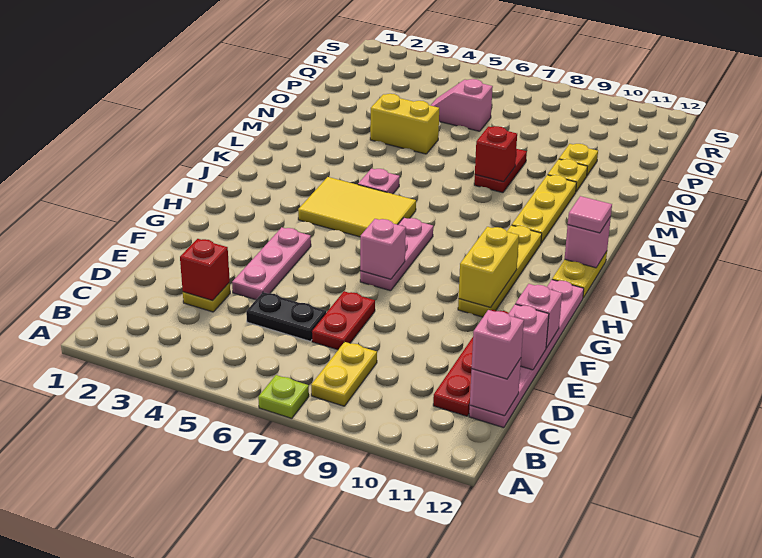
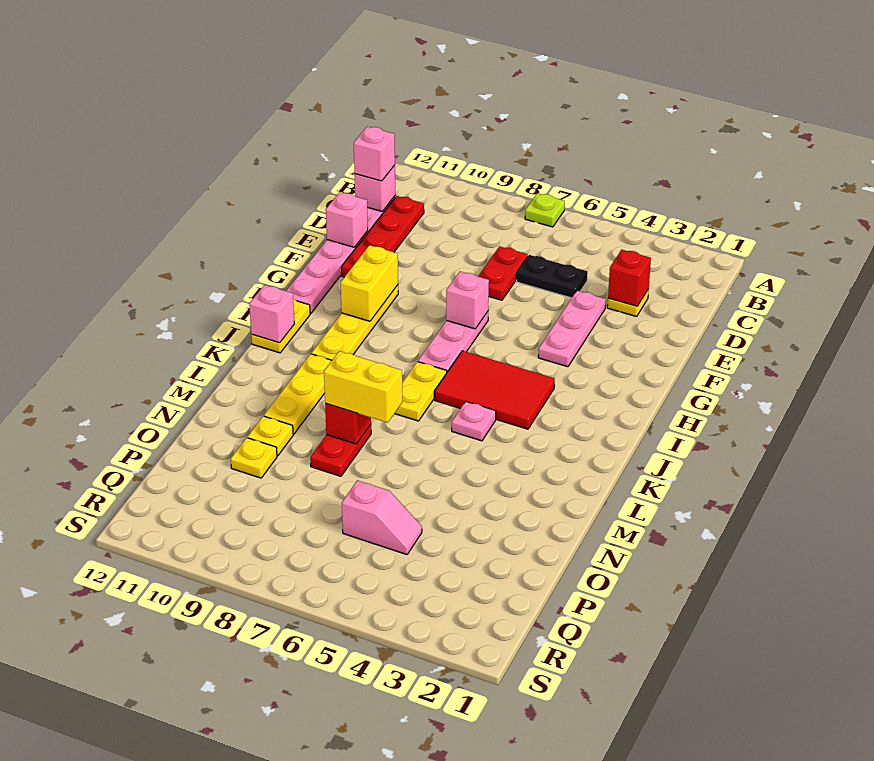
yellow 1x2 plate [311,342,377,406] -> yellow 1x2 plate moved to [394,362,447,421]
pink 1x1 brick [515,284,562,348] -> none
yellow 2x3 tile [298,177,416,237] -> red 2x3 tile [435,351,555,429]
pink 1x1 tile [568,196,612,233] -> none
yellow 1x2 brick [370,94,439,154] -> yellow 1x2 brick moved to [324,351,402,423]

